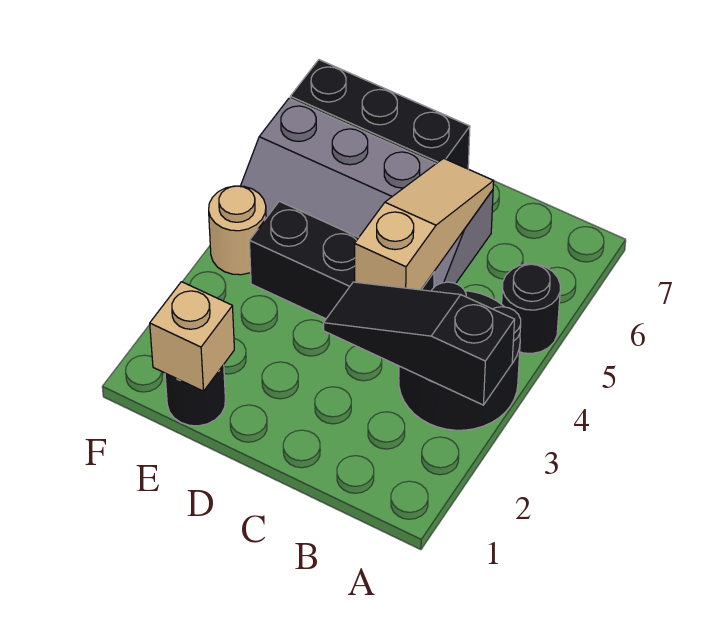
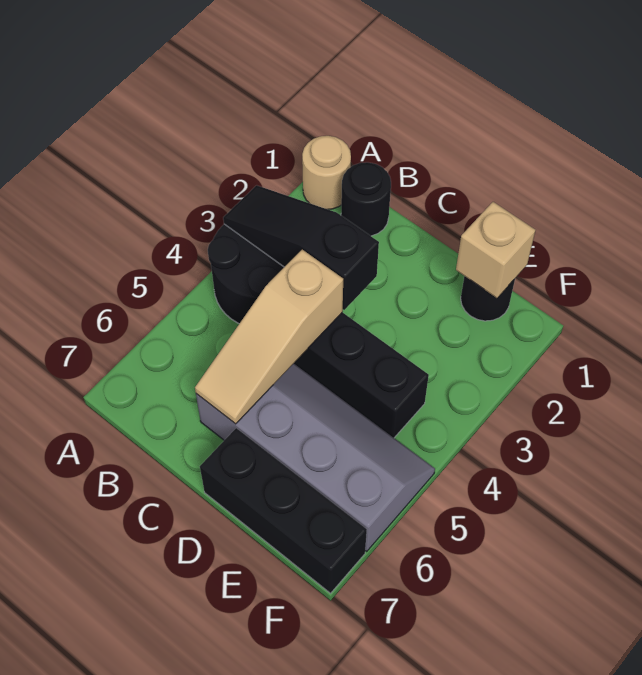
black 1x3 slope [323,282,515,405] -> black 1x3 slope turned to [223,185,379,310]
black 1x1 round brick [502,264,560,353] -> black 1x1 round brick moved to [341,162,391,236]
tan 1x1 round brick [209,186,266,275] -> tan 1x1 round brick moved to [302,136,351,209]

